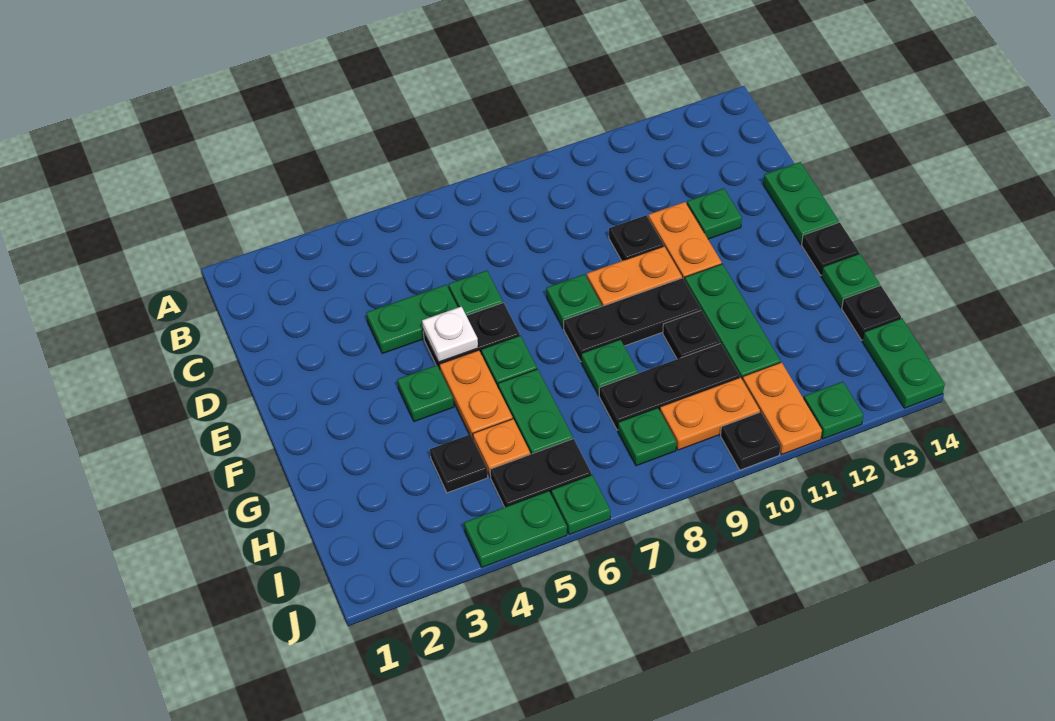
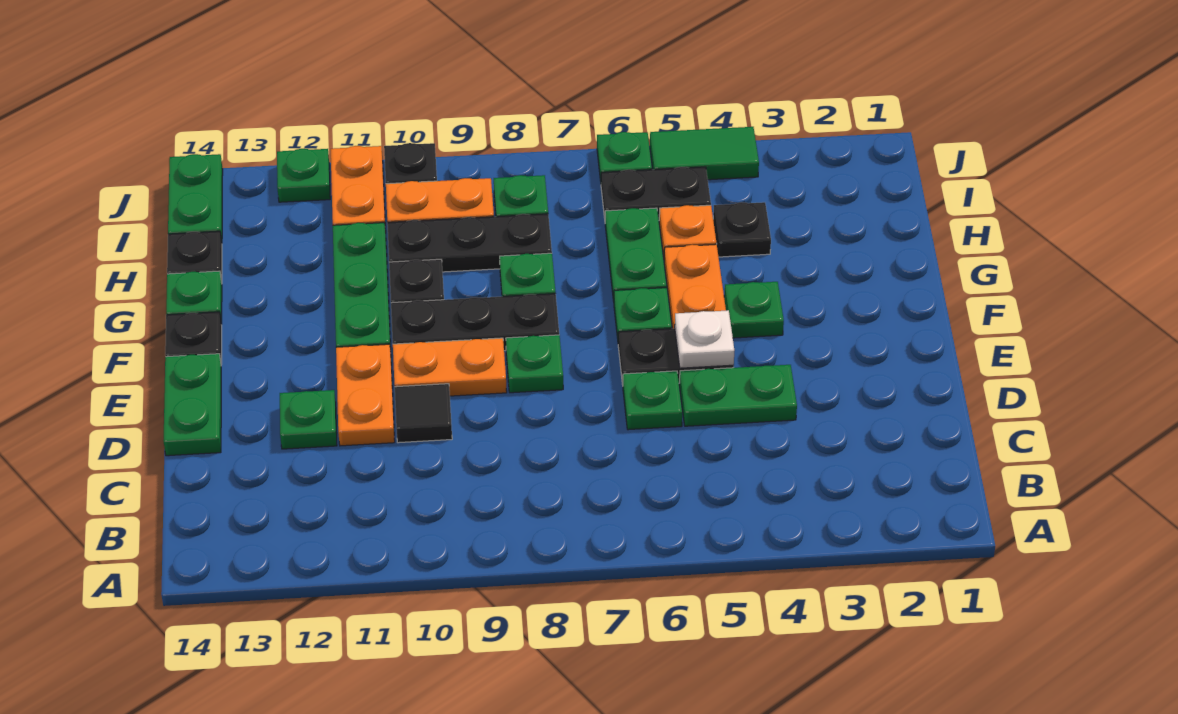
black 1x1 plate [609,215,664,261] -> black 1x1 tile [395,384,452,443]
green 1x2 plate [464,491,567,567] -> green 1x2 tile [650,127,759,180]

